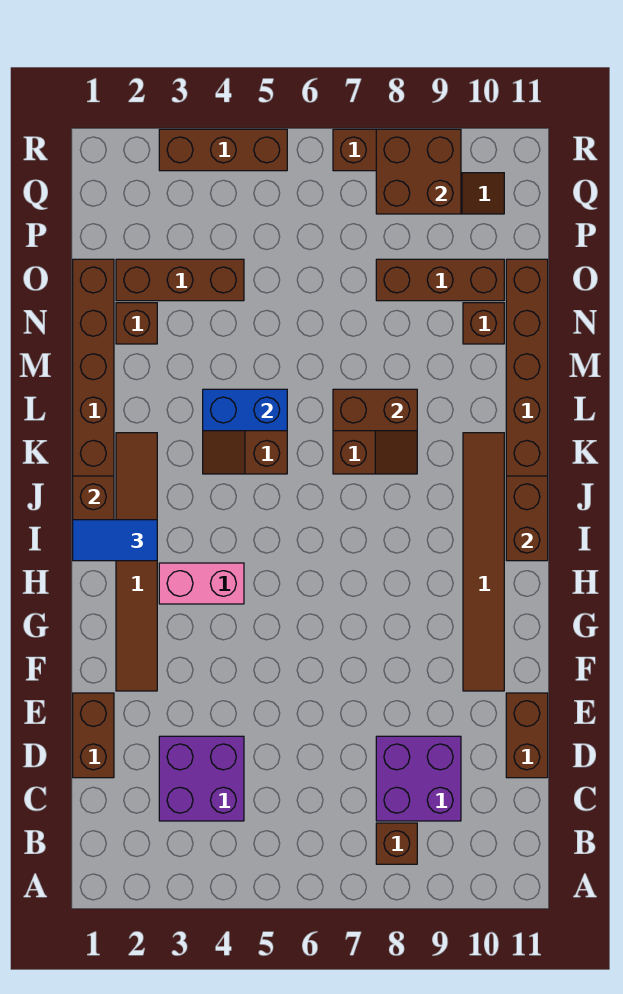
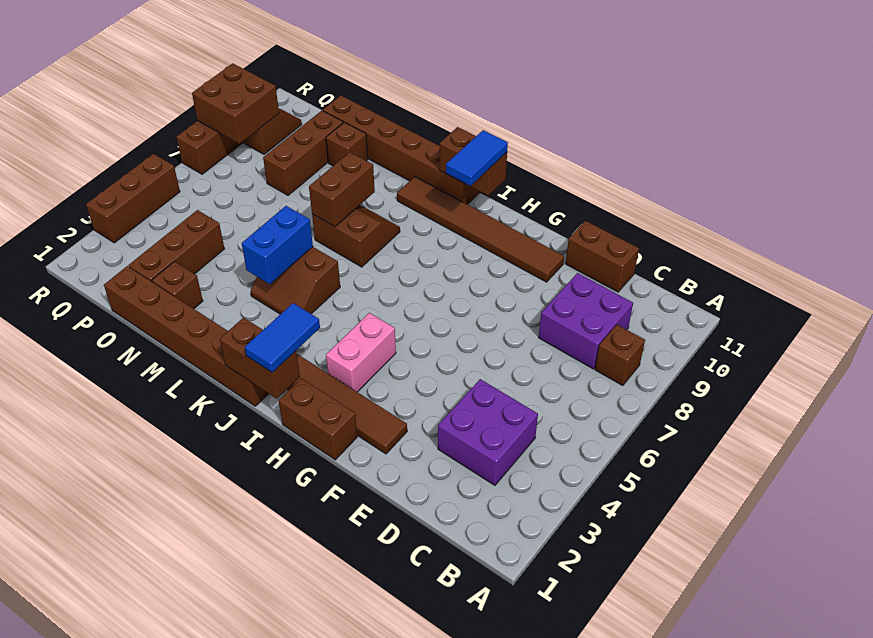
brown 1x2 brick [73,693,114,778] -> brown 1x2 brick moved to [279,378,357,460]
none -> blue 1x2 tile [446,130,508,186]

